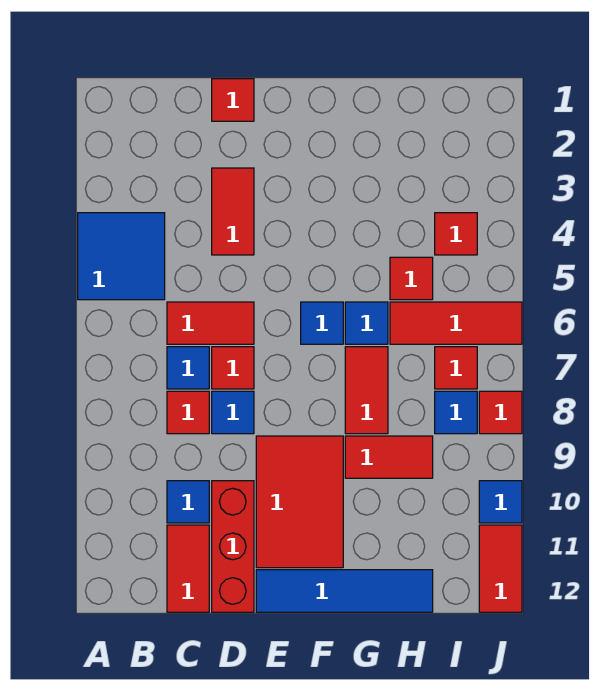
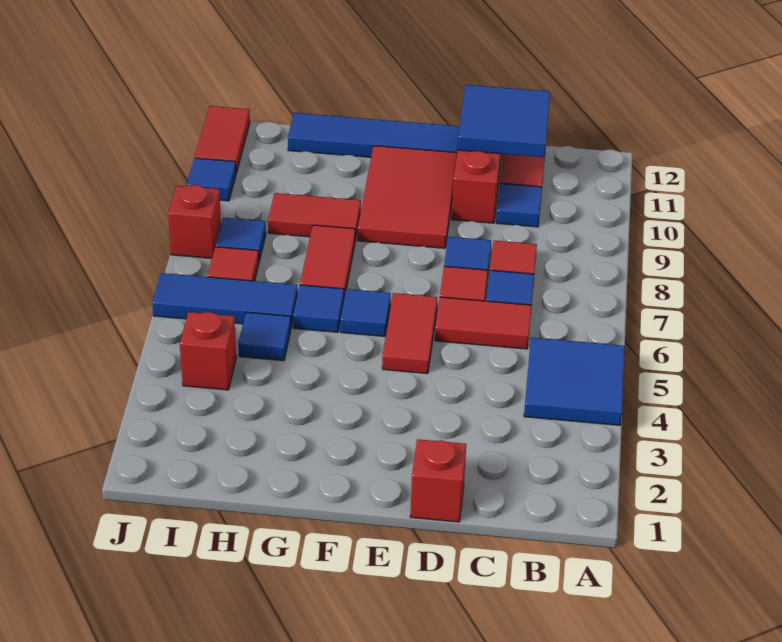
none -> blue 2x2 tile [458,85,550,157]
red 1x1 tile [212,79,254,121] -> red 1x1 brick [410,439,466,522]
red 1x2 tile [212,168,254,255] -> red 1x2 tile moved to [382,293,437,374]
red 1x1 tile [390,257,433,300] -> blue 1x1 tile [238,312,291,361]
red 1x3 tile [390,302,522,344] -> blue 1x3 tile [152,273,298,327]
red 1x1 tile [435,213,477,255] -> red 1x1 brick [180,312,236,390]
red 1x1 tile [479,391,522,434] -> red 1x1 brick [168,185,221,258]

